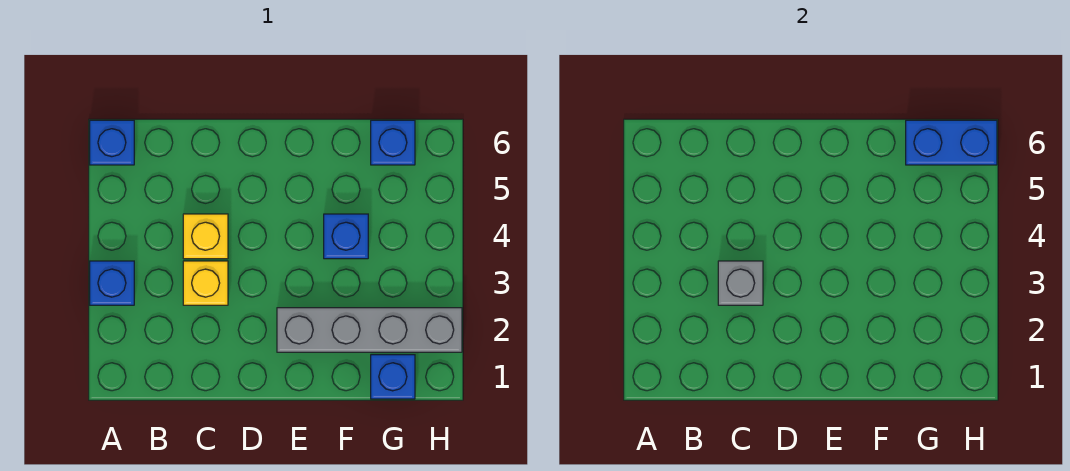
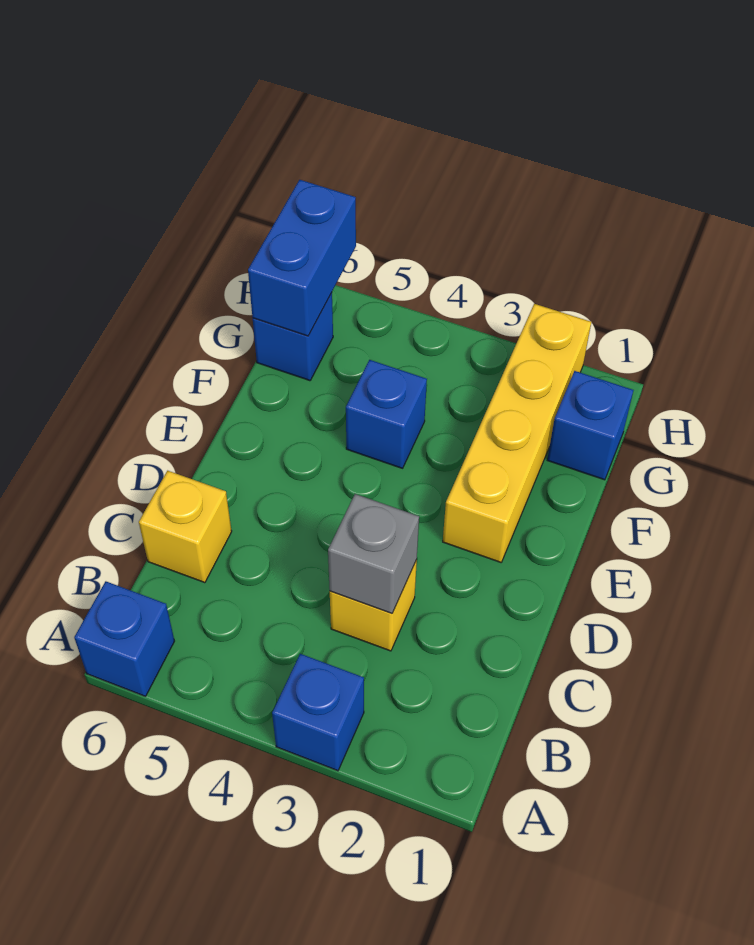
yellow 1x1 brick [183,214,228,259] -> yellow 1x1 brick moved to [139,471,232,583]
grey 1x4 brick [277,308,462,352] -> yellow 1x4 brick [443,304,591,562]

